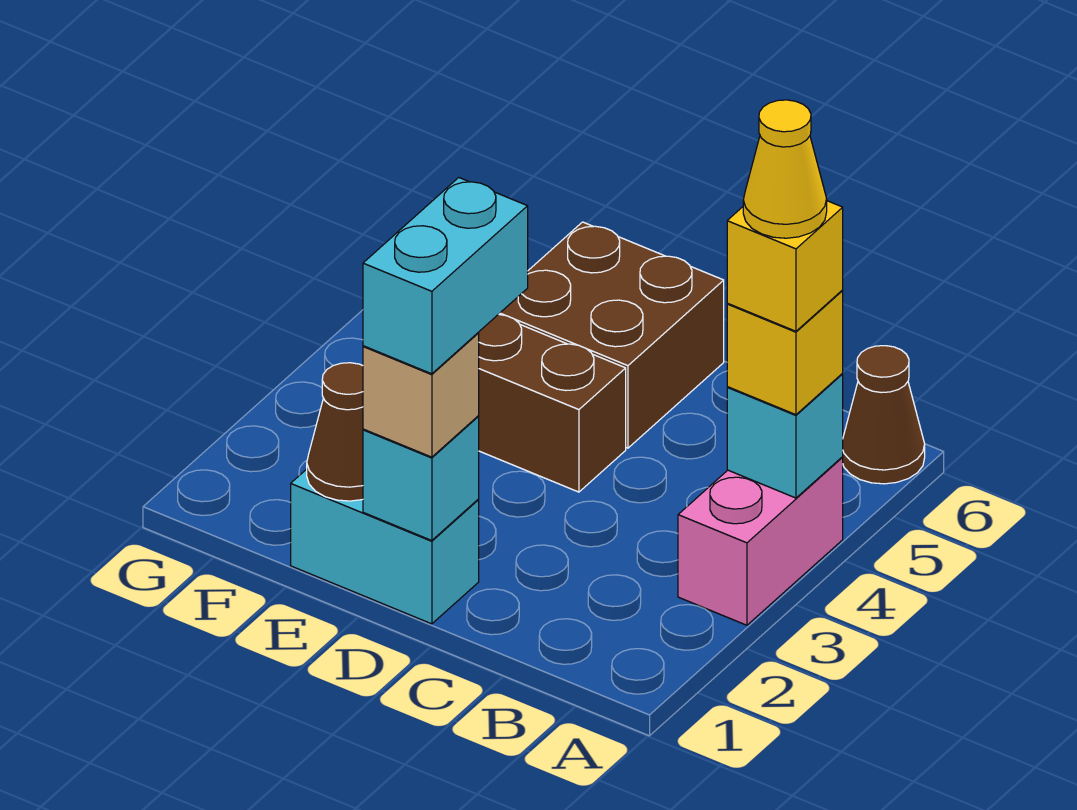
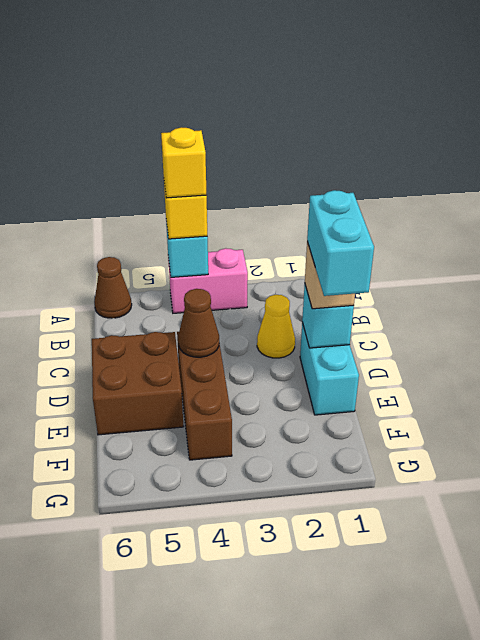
yellow 1x1 cone [743,100,827,238] -> yellow 1x1 cone moved to [257,295,295,358]
cyan 1x2 brick [363,178,528,374] -> cyan 1x2 brick turned to [307,190,374,296]
brown 1x1 cone [307,363,363,501] -> brown 1x1 cone moved to [178,289,219,357]

